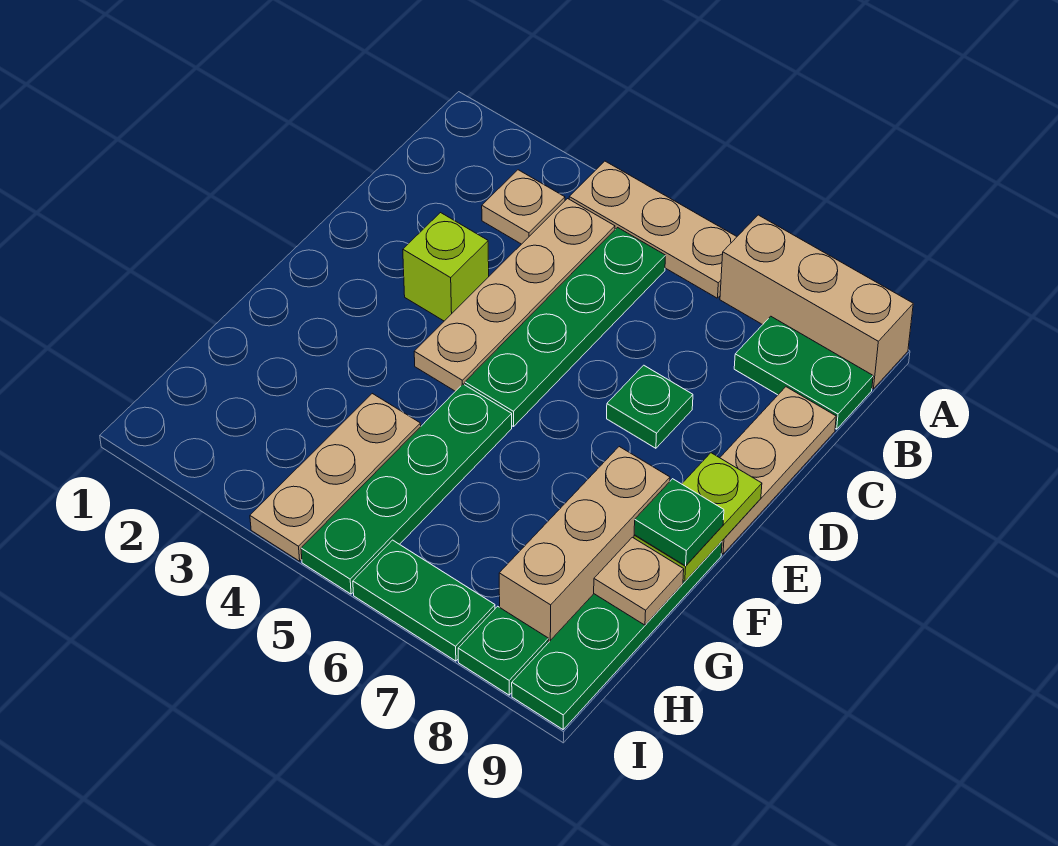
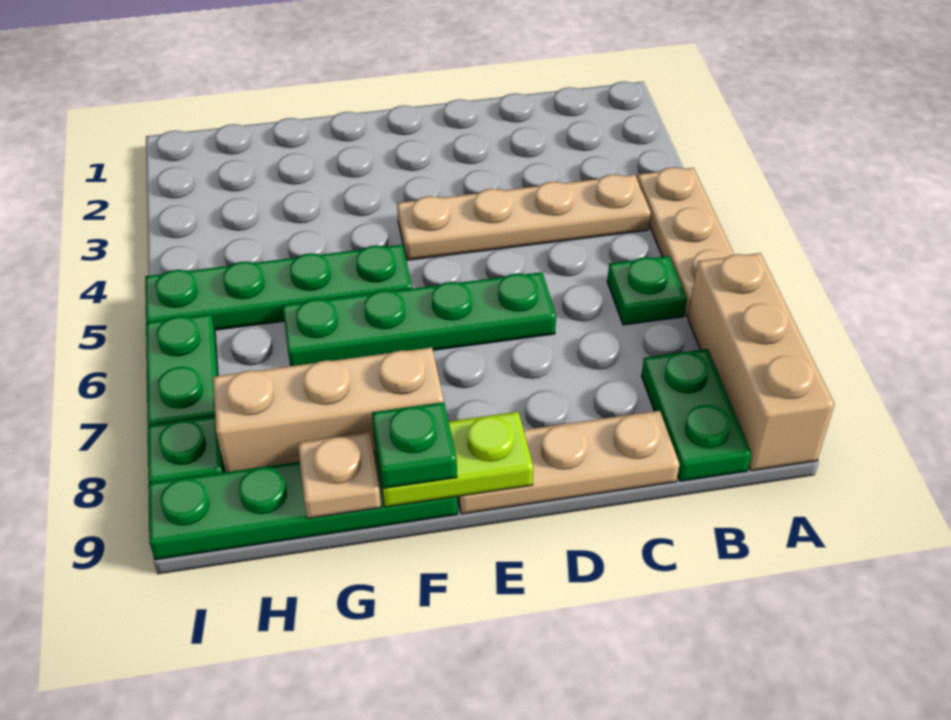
tan 1x1 plate [482,170,565,244] -> none
green 1x4 plate [465,228,666,427] -> green 1x4 plate moved to [283,272,556,366]
lime 1x1 brick [403,213,489,321] -> none
green 1x1 plate [607,365,693,448] -> green 1x1 plate moved to [607,256,687,325]
tan 1x3 plate [250,394,421,561] -> none

